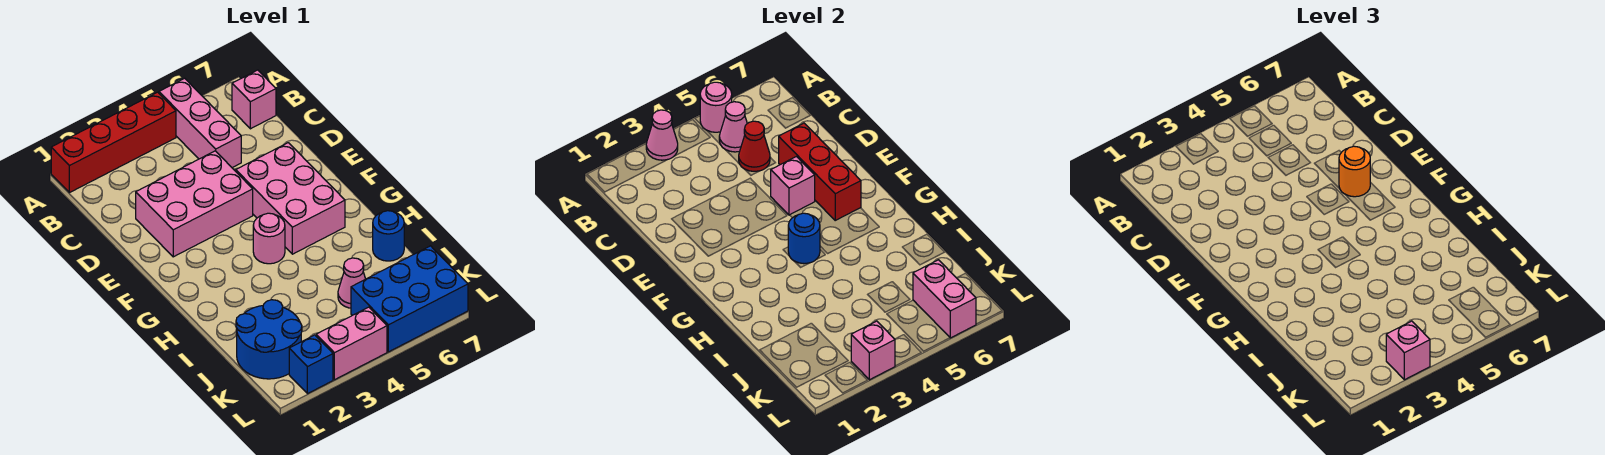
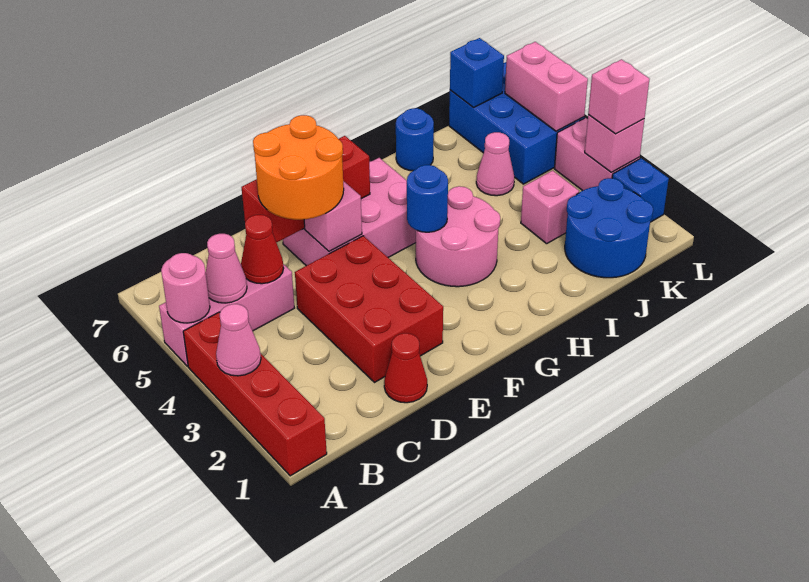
pink 1x1 brick [232,70,276,129] -> pink 1x1 brick moved to [521,171,579,244]
none -> red 1x1 cone [384,333,427,403]
pink 2x3 brick [136,151,253,257] -> red 2x3 brick [295,236,443,383]
orange 1x1 round brick [1339,146,1370,197] -> orange 2x2 round brick [253,115,344,220]
pink 1x1 round brick [253,213,285,264] -> pink 2x2 round brick [416,186,500,287]
pink 1x2 brick [913,260,976,338] -> pink 1x2 brick turned to [505,42,588,131]
none -> blue 1x1 brick [450,38,504,108]

